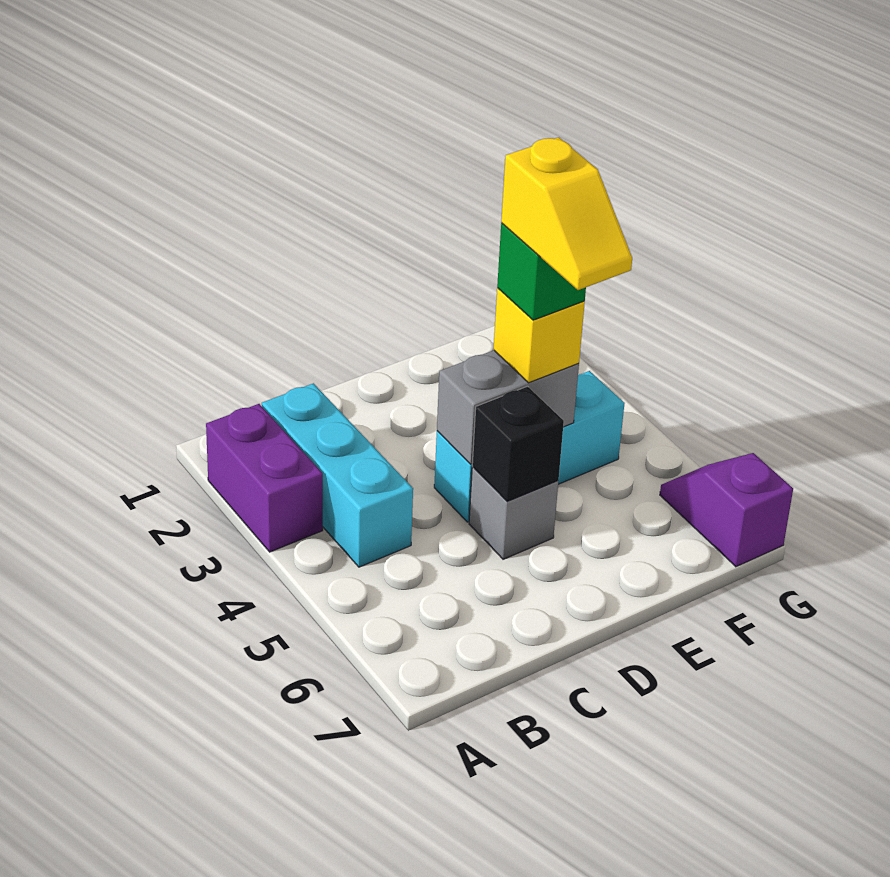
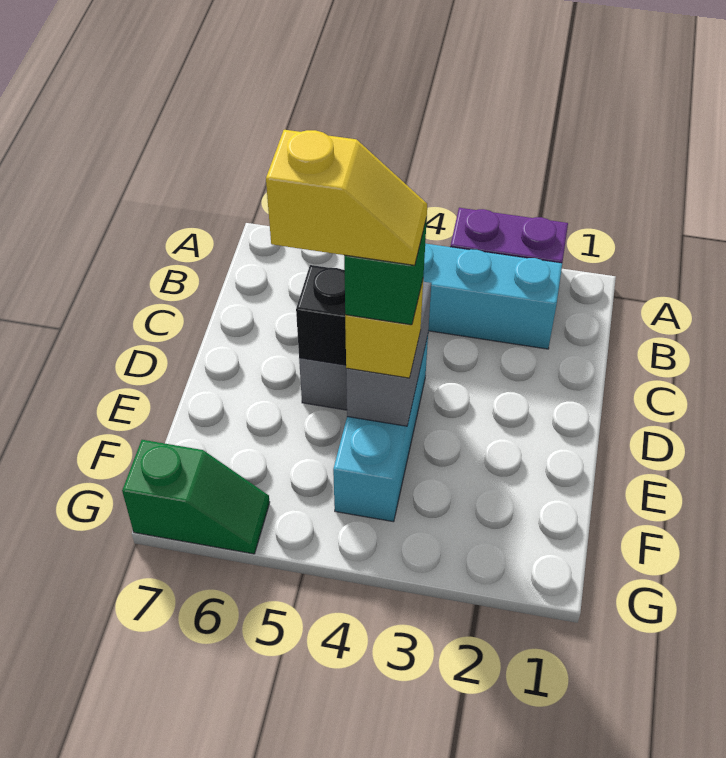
yellow 1x2 slope [501,137,632,290] -> yellow 1x2 slope turned to [266,130,427,265]
purple 1x2 slope [660,453,793,567] -> green 1x2 slope [122,440,270,554]

